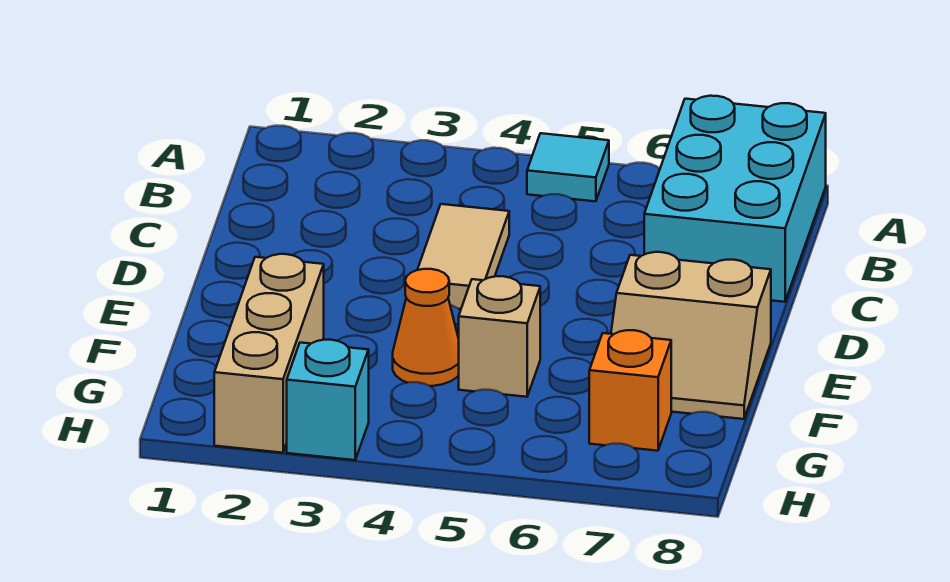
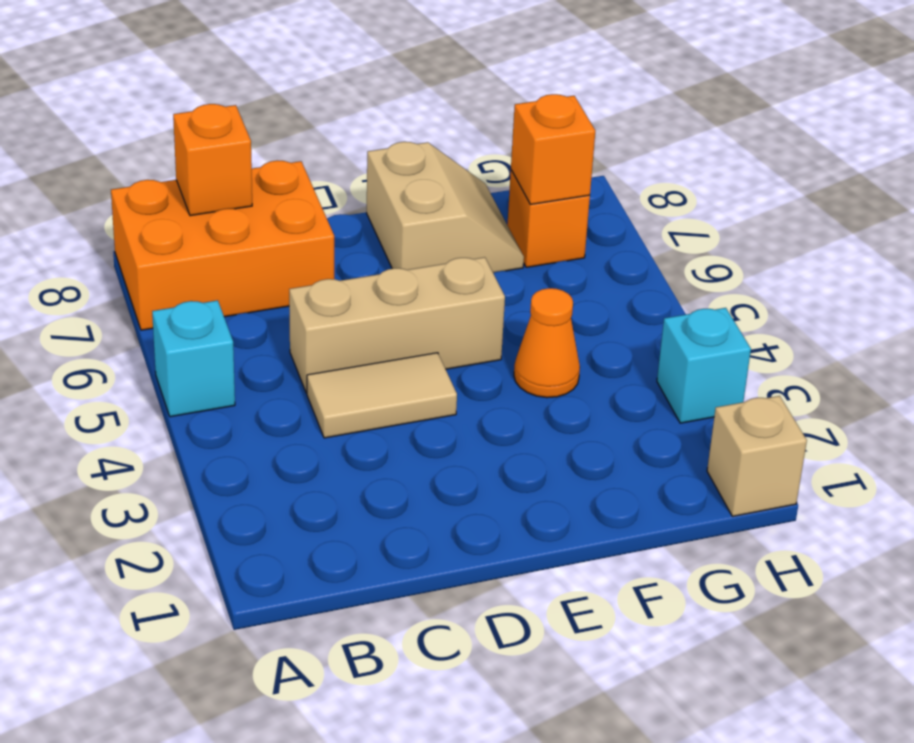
cyan 1x1 tile [527,133,609,201] -> cyan 1x1 brick [152,300,235,417]
cyan 2x3 brick [644,96,826,302] -> orange 2x3 brick [111,160,334,330]
none -> orange 1x1 brick [173,104,252,216]
tan 1x3 brick [214,254,324,453] -> tan 1x3 brick moved to [289,257,505,393]
tan 1x1 brick [459,276,540,397] -> tan 1x1 brick moved to [707,396,807,516]
none -> orange 1x1 brick [511,94,595,205]

